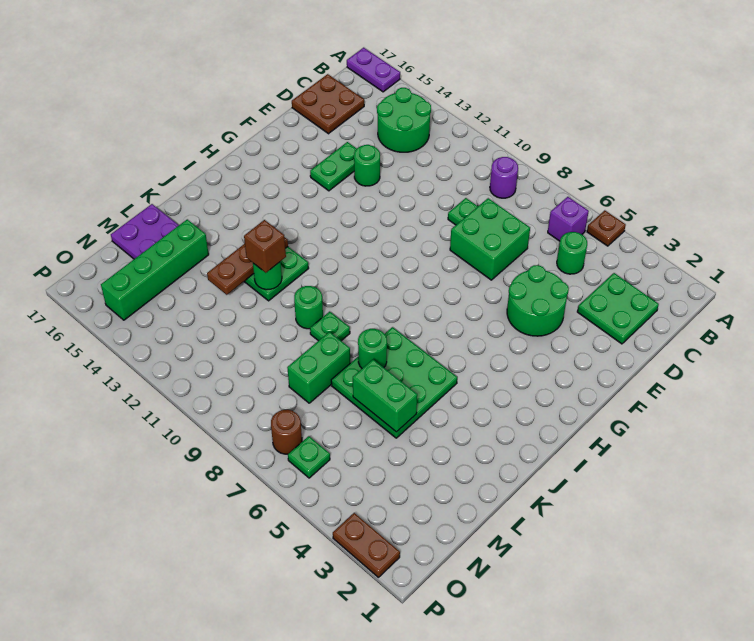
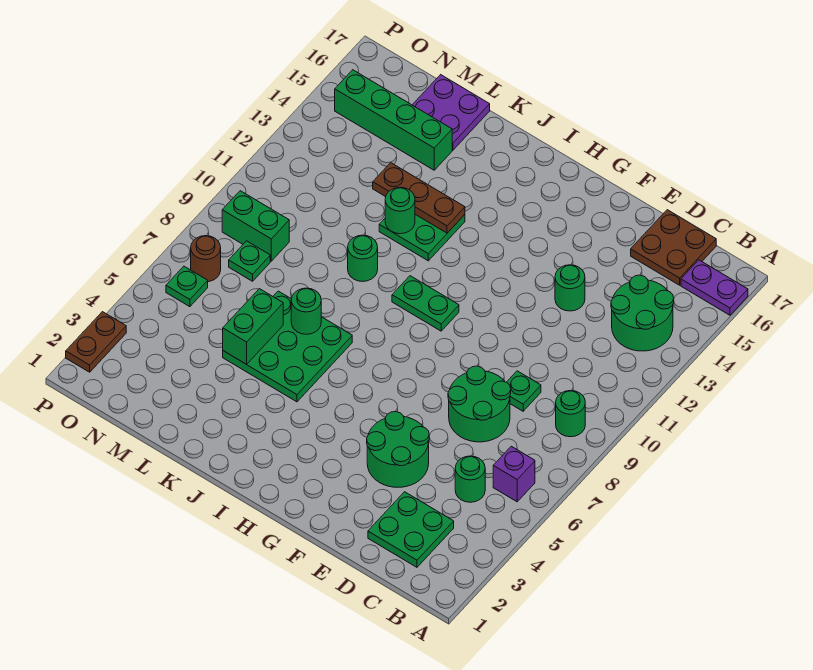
brown 1x1 plate [587,210,626,246] -> none
purple 1x2 plate [347,48,400,92] -> purple 1x2 plate turned to [681,260,748,315]
purple 1x1 round brick [490,157,518,198] -> green 1x1 round brick [556,391,585,437]
green 2x2 brick [450,198,530,280] -> green 2x2 round brick [448,366,511,442]
green 1x2 plate [310,142,357,191] -> green 1x2 plate moved to [392,276,459,331]
green 1x1 plate [310,312,350,341] -> green 1x1 plate moved to [229,241,270,281]
brown 1x1 brick [244,220,286,273] -> none
green 1x2 brick [287,332,350,403] -> green 1x2 brick moved to [222,191,289,261]

